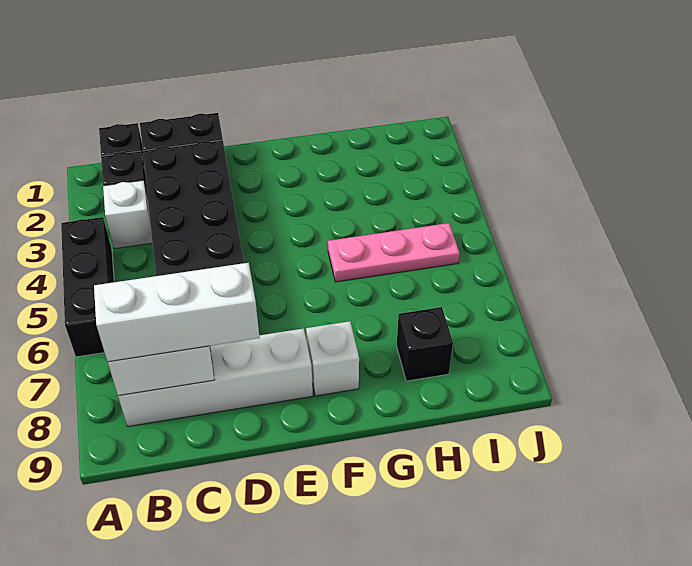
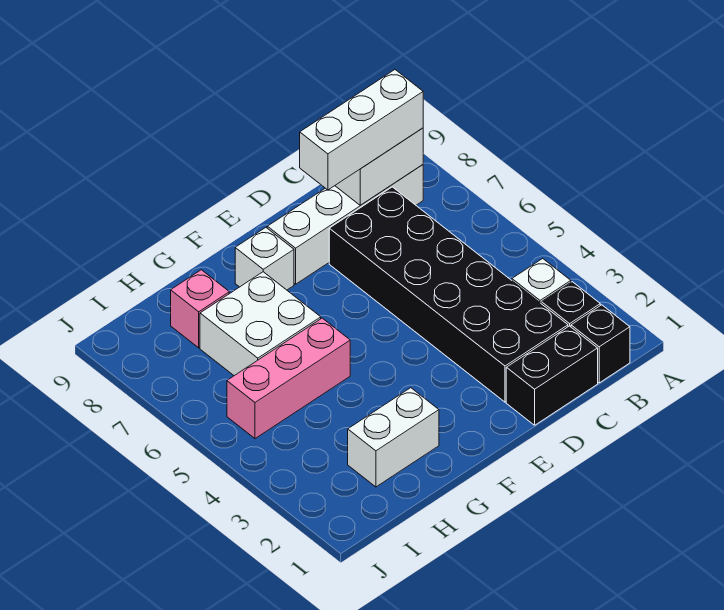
black 1x3 brick [61,217,114,357] -> none
none -> white 1x2 brick [348,388,439,487]
pink 1x3 plate [328,223,460,282] -> pink 1x3 brick [227,318,350,439]
none -> white 2x2 brick [200,272,321,376]
black 1x1 brick [397,307,453,381] -> pink 1x1 brick [171,270,229,348]

